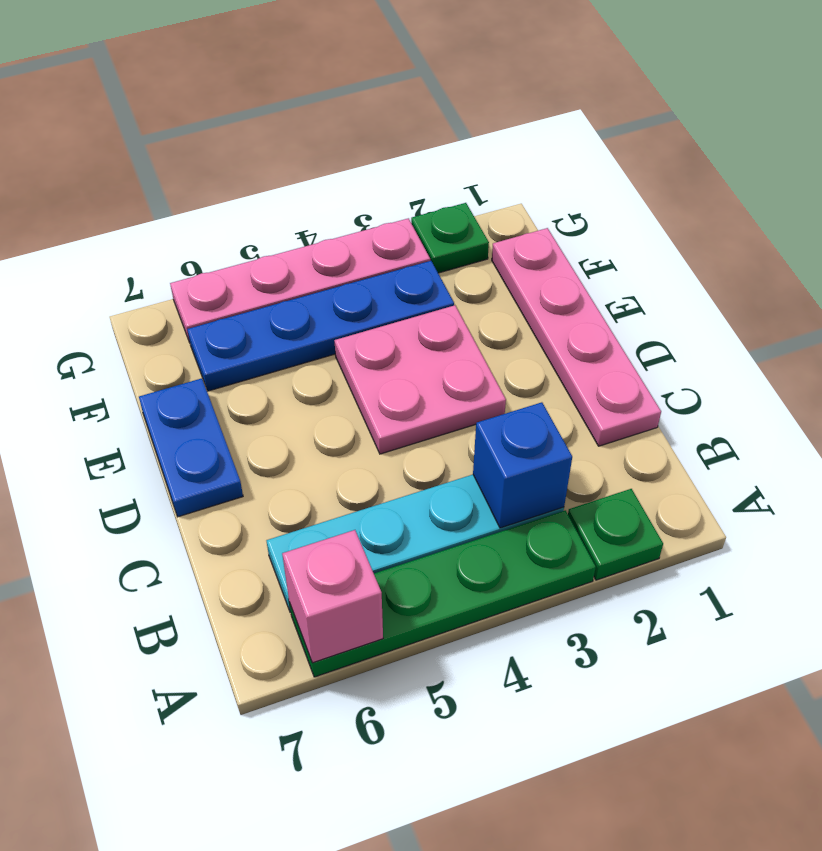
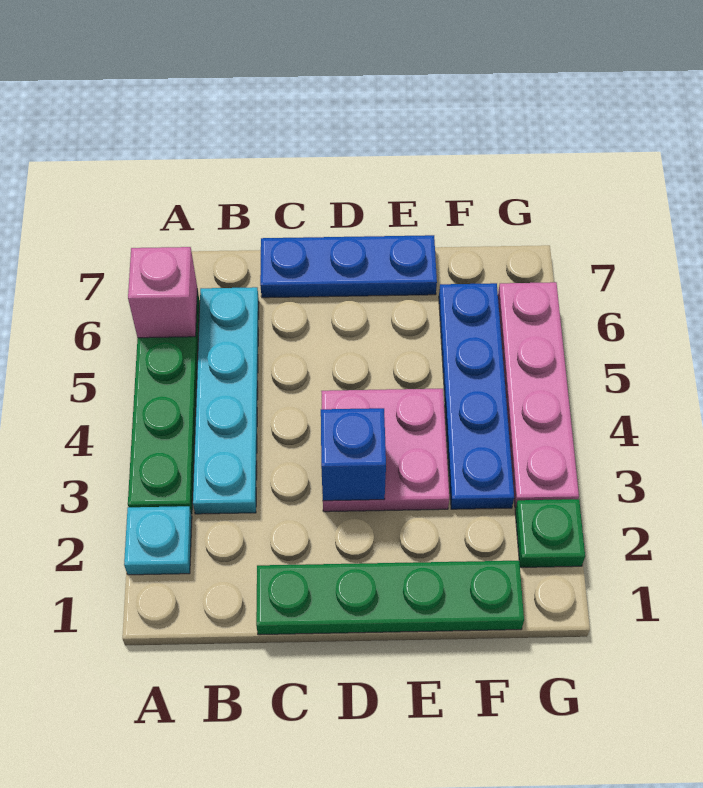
green 1x1 plate [568,489,663,580] -> cyan 1x1 plate [124,506,192,575]
blue 1x1 brick [473,402,572,528] -> blue 1x1 brick moved to [321,408,386,501]
pink 1x4 plate [492,228,661,446] -> green 1x4 plate [256,561,524,635]
blue 1x2 plate [139,378,243,517] -> blue 1x3 plate [260,235,437,298]

